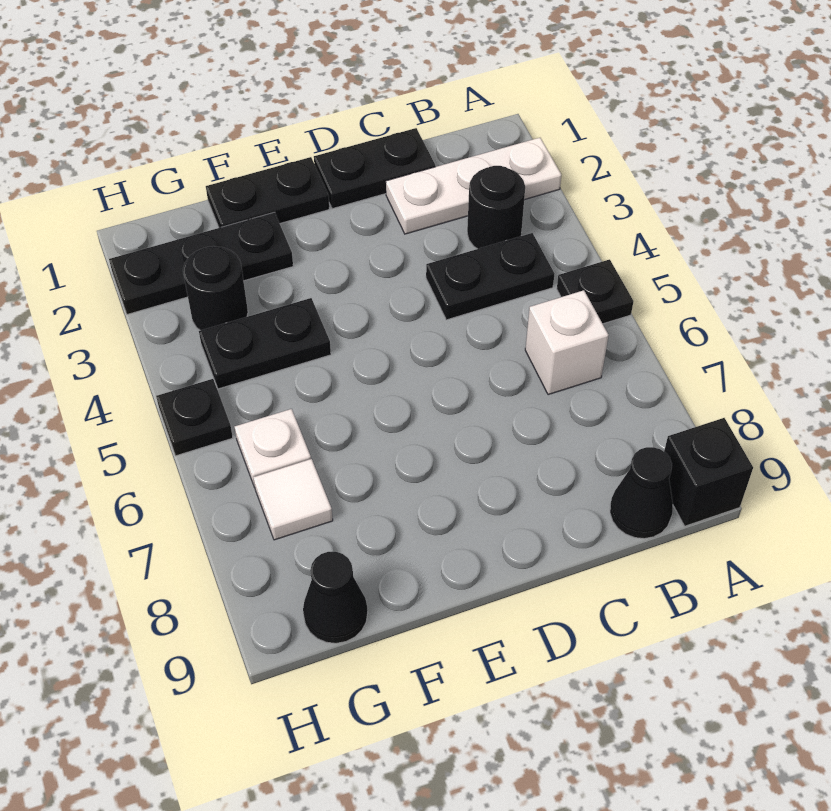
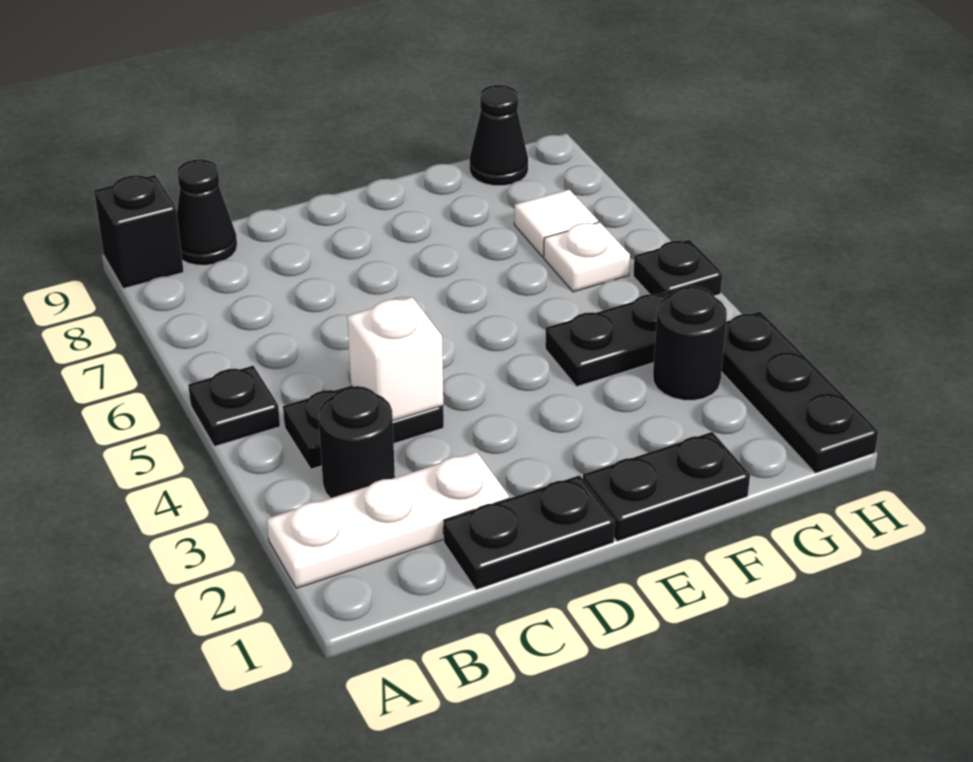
white 1x1 brick [525,290,609,395] -> white 1x1 brick moved to [347,297,443,421]
black 1x3 plate [109,212,293,314] -> black 1x3 plate turned to [722,311,878,473]

